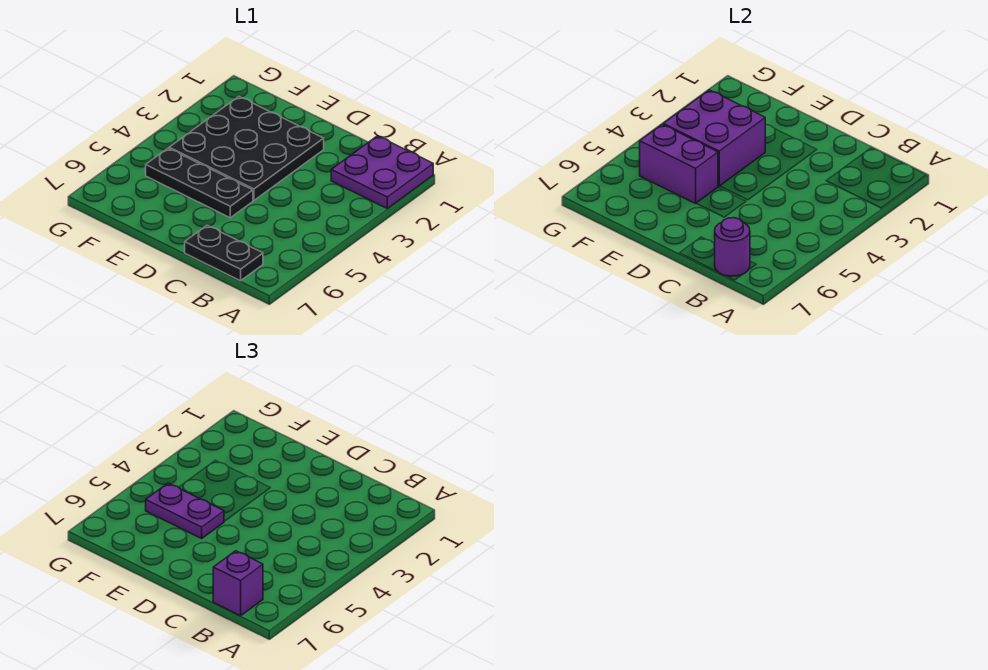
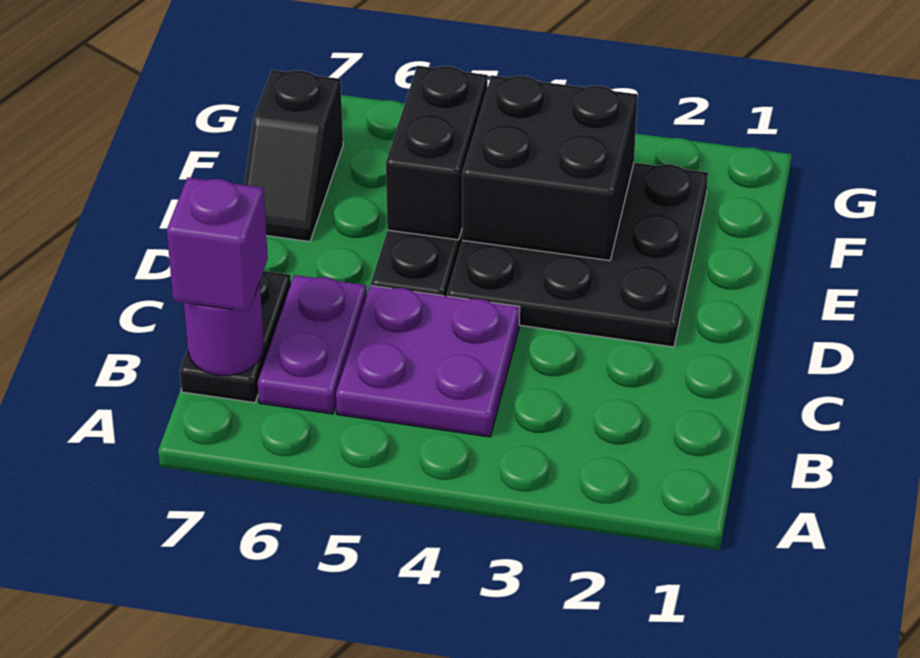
purple 2x2 plate [331,136,433,208] -> purple 2x2 plate moved to [336,286,520,437]
purple 2x2 brick [663,90,765,186] -> black 2x2 brick [462,75,638,261]
purple 1x2 brick [640,125,718,203] -> black 1x2 brick [386,66,488,240]
purple 1x2 plate [146,483,224,538] -> purple 1x2 plate moved to [258,275,367,414]
none -> black 1x2 slope [244,70,343,242]

